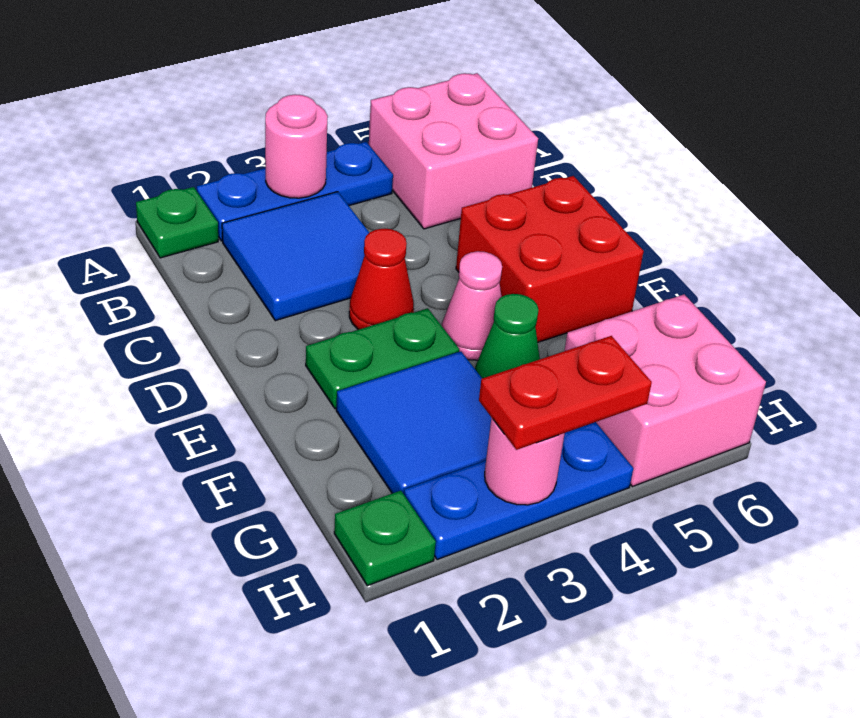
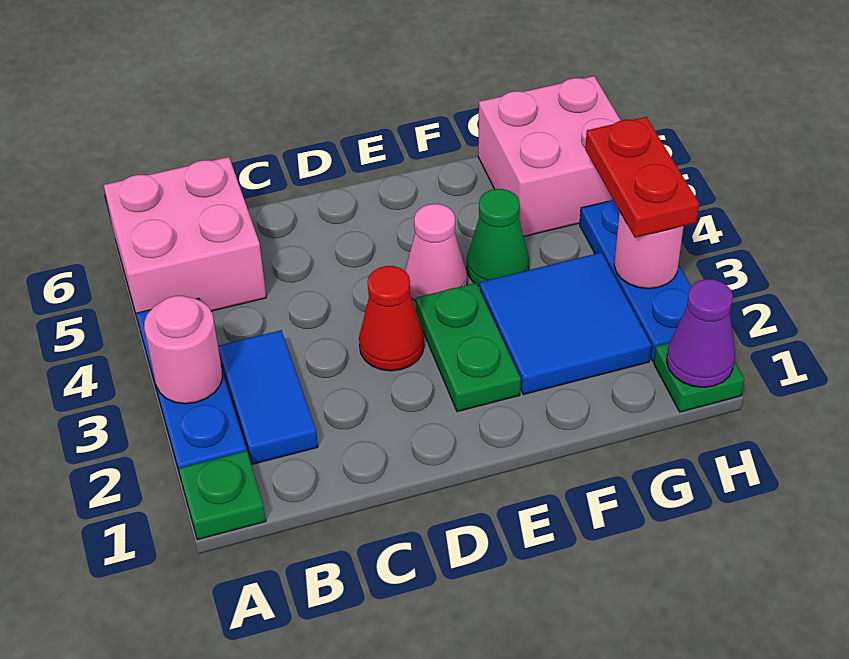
blue 2x2 tile [222,192,369,321] -> blue 1x2 tile [218,330,318,464]
red 2x2 brick [456,176,644,342] -> none
none -> purple 1x1 cone [667,279,735,387]

